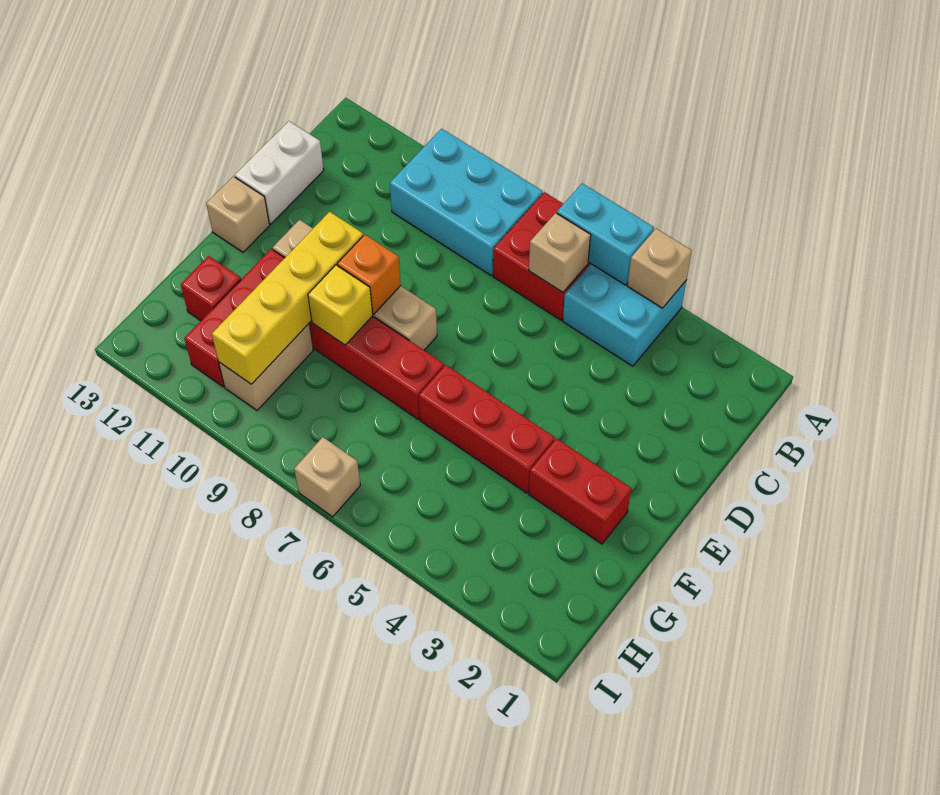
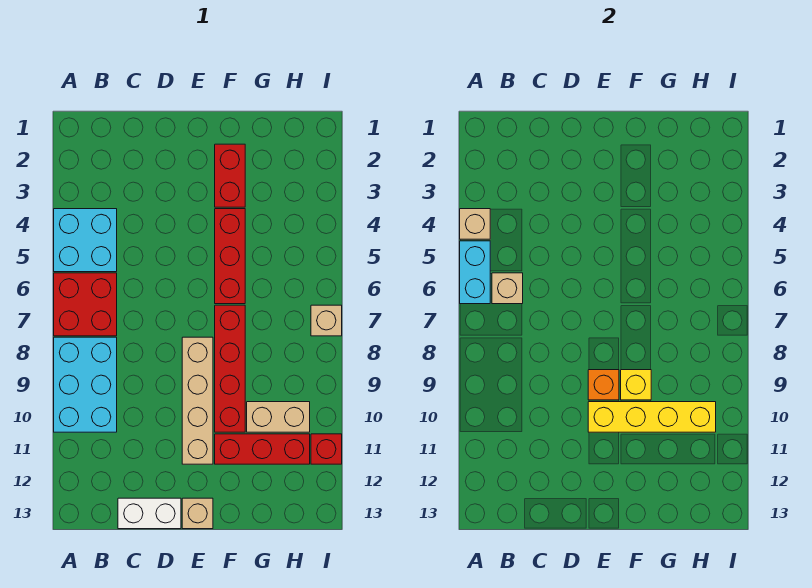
red 1x1 brick [181,256,241,321] -> red 1x1 brick moved to [311,434,342,464]

